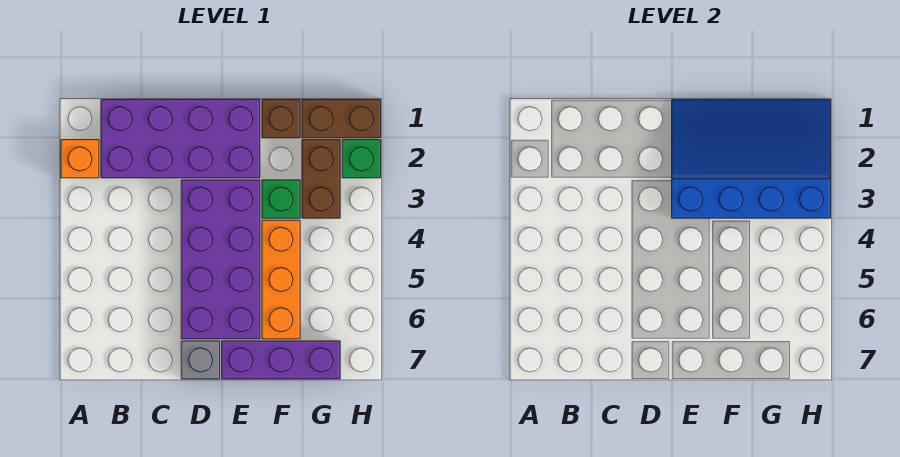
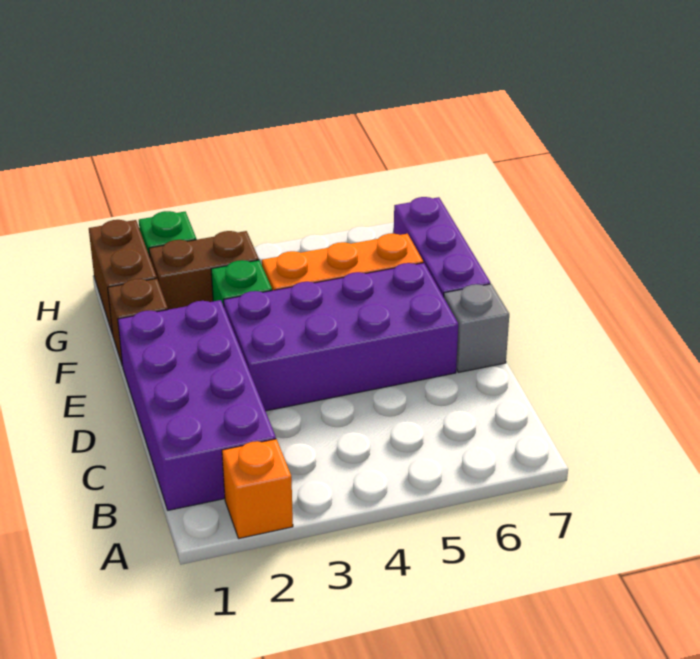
blue 3x4 slope [672,100,831,218] -> none

